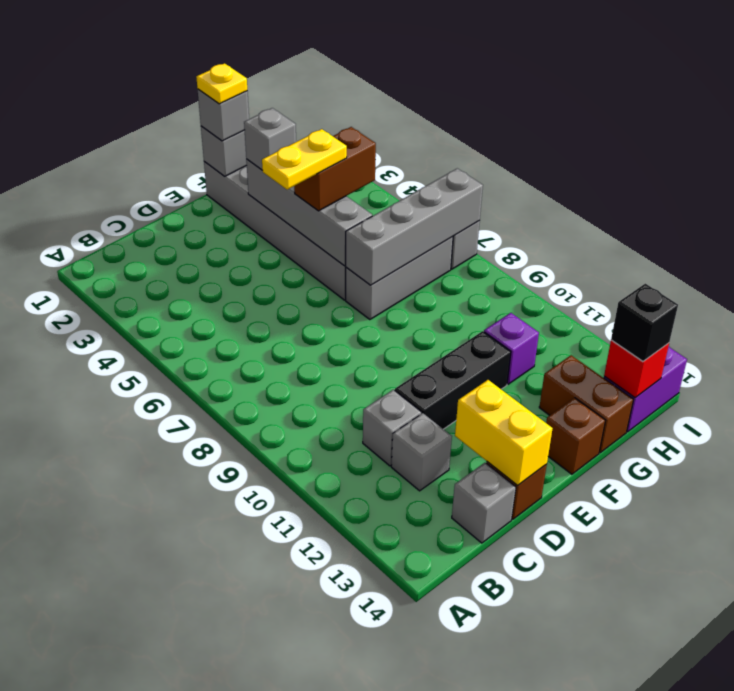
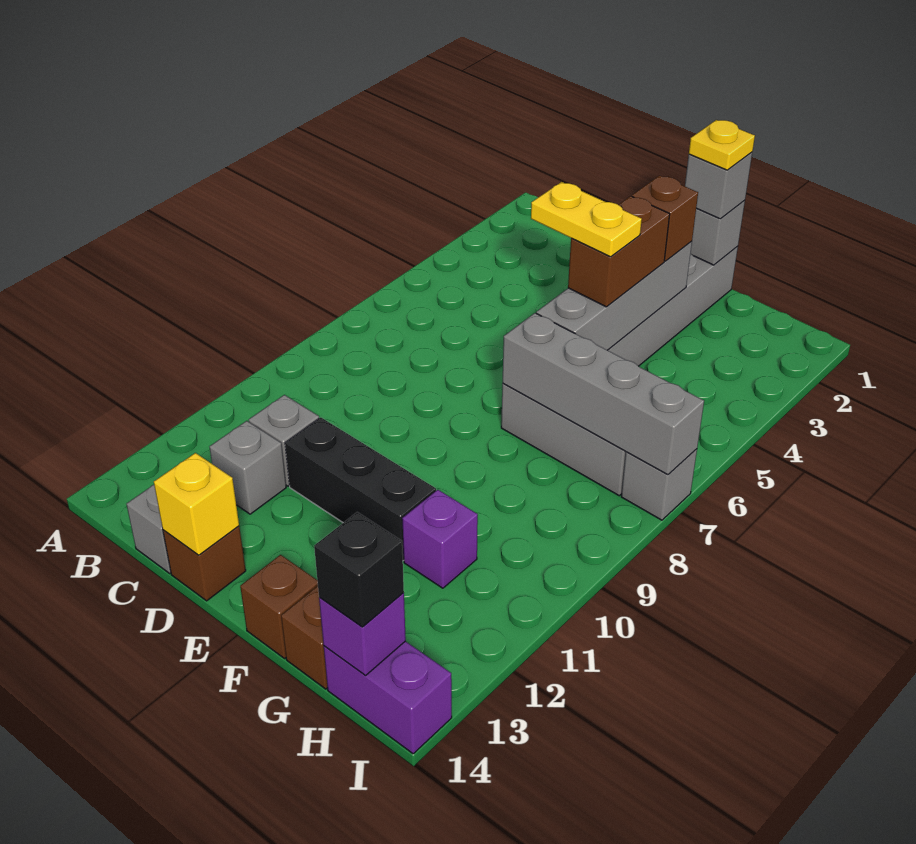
yellow 1x2 brick [455,380,553,486] -> yellow 1x1 brick [154,453,239,555]
grey 1x1 brick [244,108,296,170] -> brown 1x1 brick [632,175,698,261]
brown 1x2 brick [294,127,376,211] -> brown 1x2 brick turned to [568,196,670,307]
red 1x1 brick [604,340,669,398] -> purple 1x1 brick [319,593,406,675]

